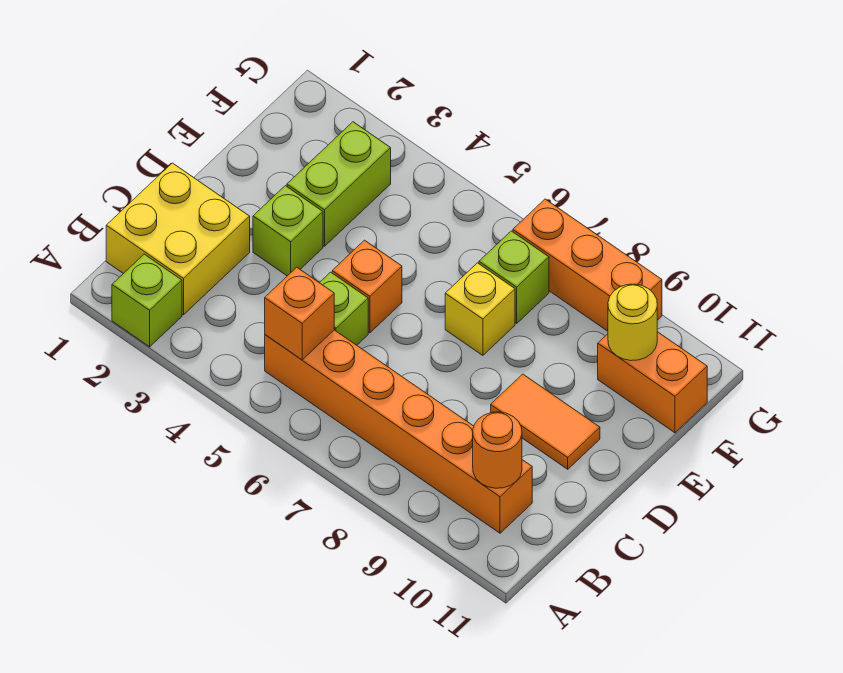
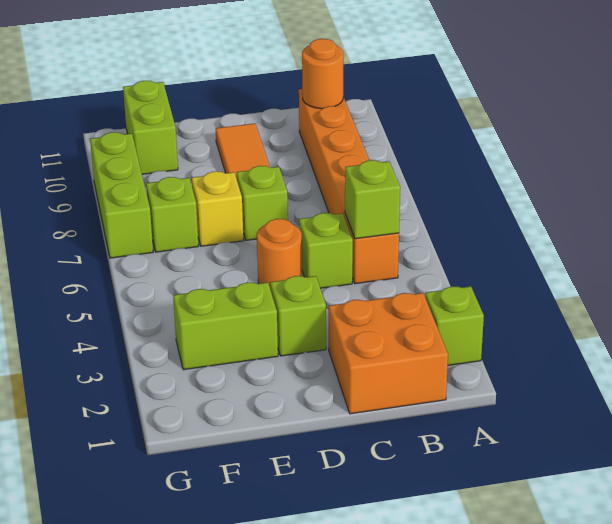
yellow 2x2 brick [106,163,250,315] -> orange 2x2 brick [329,293,448,414]
orange 1x1 brick [265,267,334,360] -> lime 1x1 brick [345,160,400,239]
orange 1x1 brick [332,240,402,333] -> orange 1x1 round brick [257,219,302,290]
none -> lime 1x1 brick [237,166,288,240]
orange 1x2 brick [598,332,707,433] -> lime 1x2 brick [123,81,178,174]
yellow 1x1 round brick [608,284,657,361] -> none
orange 1x3 brick [513,199,662,331] -> lime 1x3 brick [90,132,153,258]

